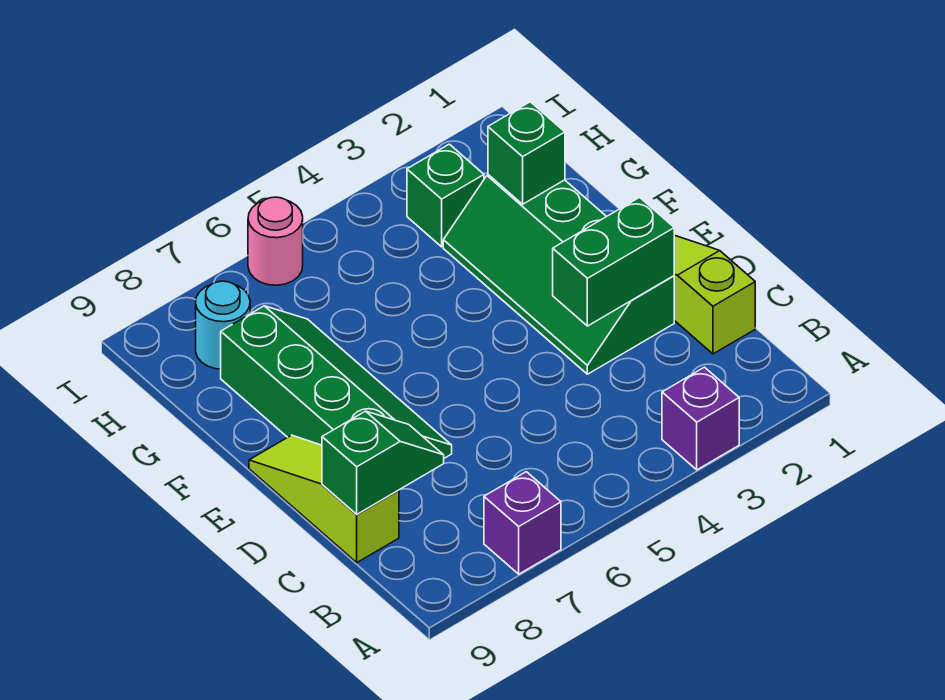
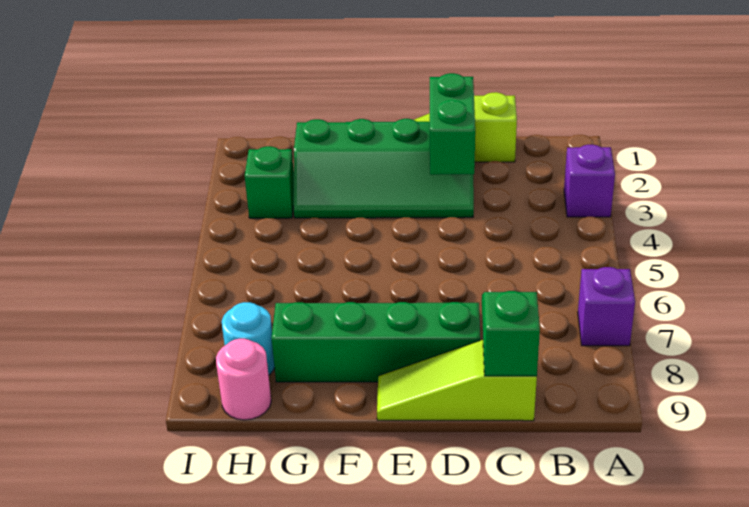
green 1x1 brick [488,102,565,204] -> none
pink 1x1 round brick [248,197,303,285] -> pink 1x1 round brick moved to [216,339,271,420]

